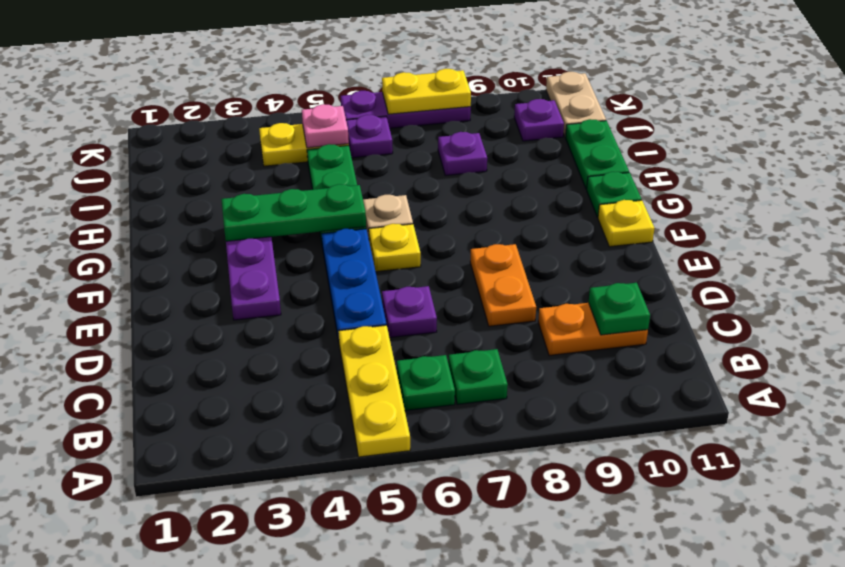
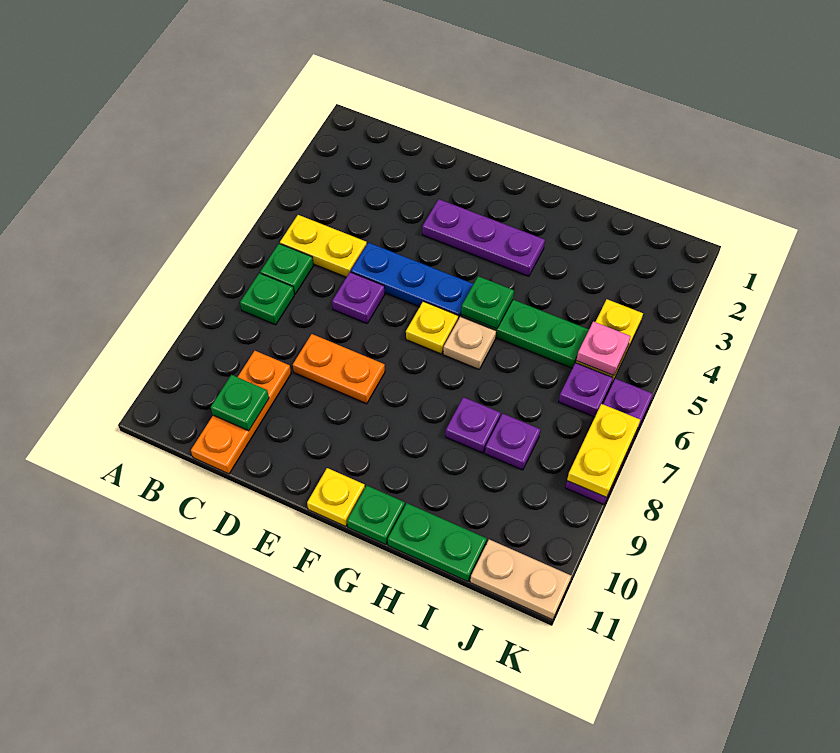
yellow 1x3 plate [338,325,410,457] -> yellow 1x2 plate [280,215,367,277]
orange 1x2 plate [538,303,648,356] -> orange 1x3 plate [191,351,291,474]
green 1x3 plate [221,184,366,241] -> green 1x1 plate [461,276,514,329]
purple 1x1 plate [514,99,564,141] -> purple 1x1 plate moved to [446,397,501,453]

